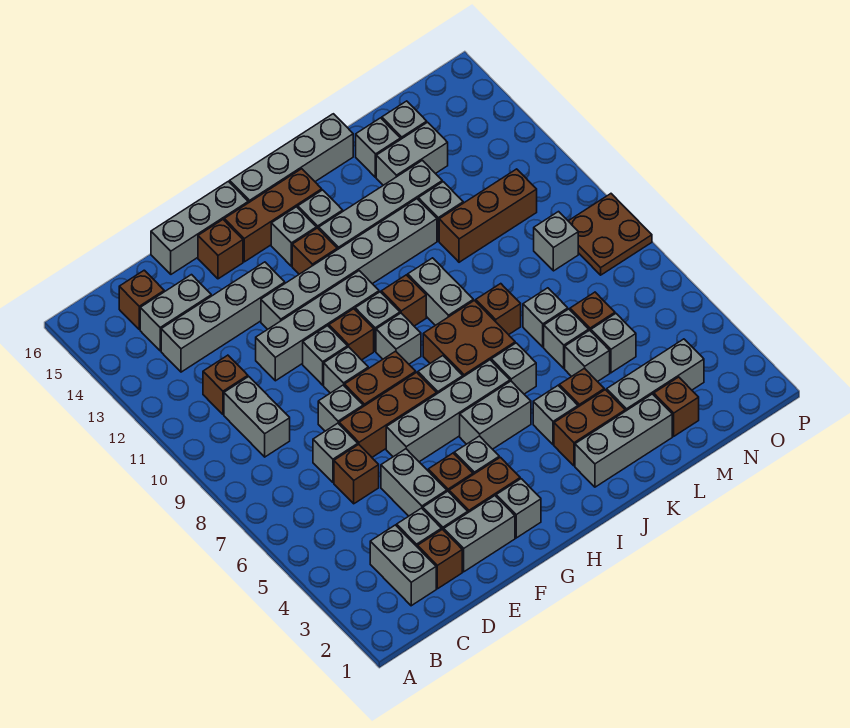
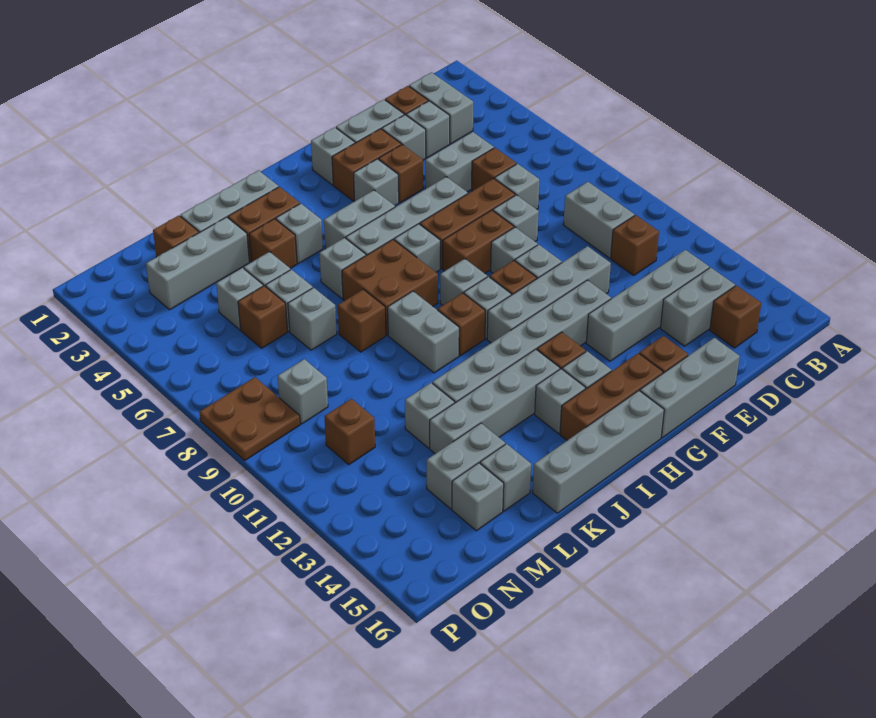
grey 1x2 brick [381,449,447,516] -> grey 1x2 brick turned to [425,132,494,192]
brown 1x3 brick [439,169,537,262] -> brown 1x1 brick [324,399,375,464]

